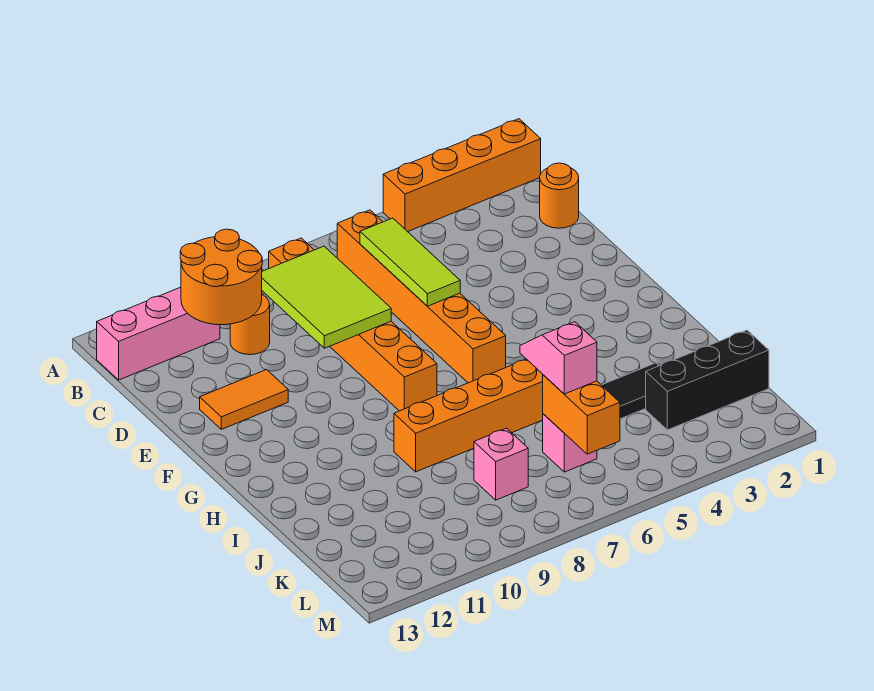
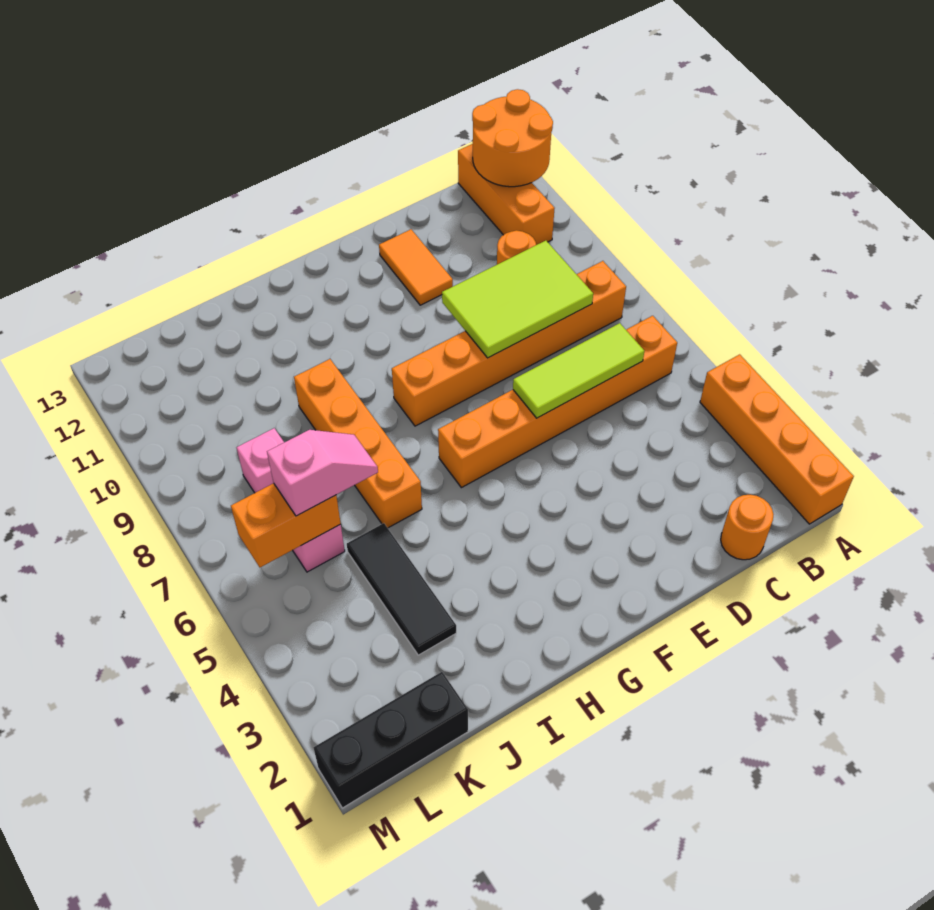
orange 2x2 round brick [180,229,262,325] -> orange 2x2 round brick moved to [472,89,553,187]
pink 1x3 brick [97,287,220,380] -> orange 1x3 brick [458,144,555,245]
black 1x3 brick [646,330,769,430] -> black 1x3 brick turned to [313,672,468,808]

